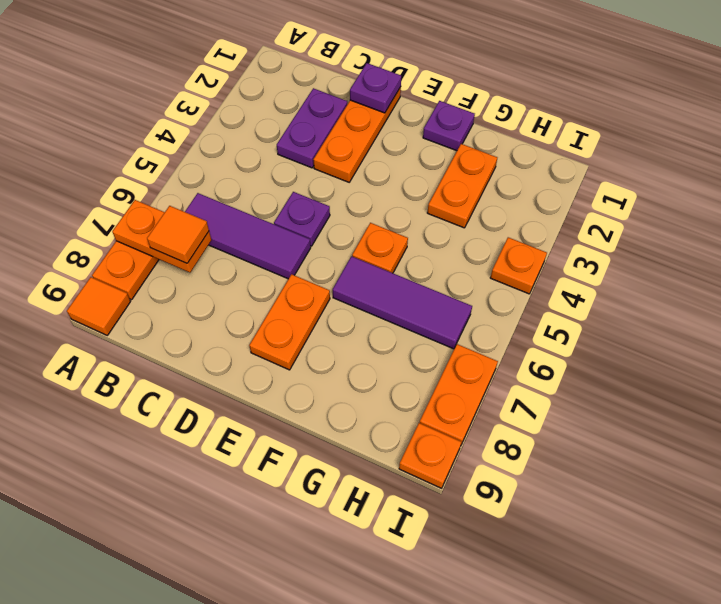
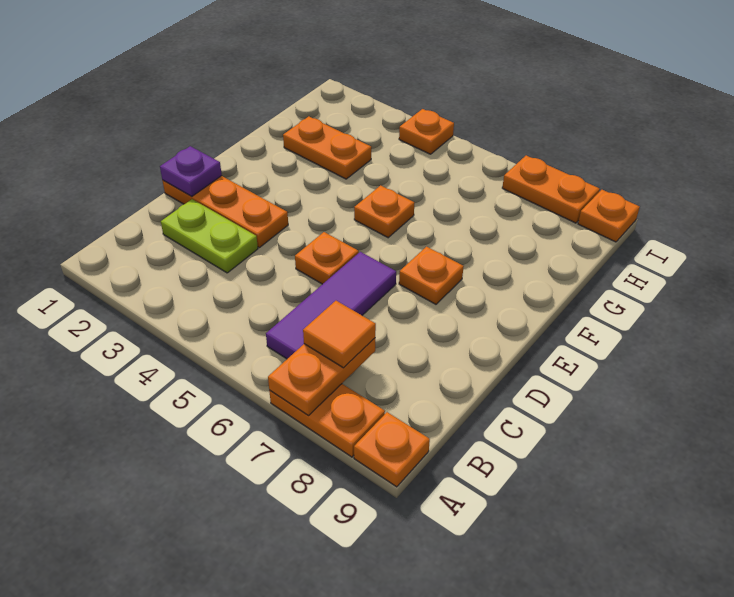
orange 1x1 tile [67,277,131,335] -> orange 1x1 plate [354,412,430,487]
purple 1x2 plate [277,88,347,168] -> lime 1x2 plate [161,199,258,273]
purple 1x1 plate [274,192,330,246] -> orange 1x1 plate [295,232,359,284]
orange 1x2 plate [249,274,330,370] -> orange 1x1 plate [399,247,464,304]
purple 1x1 plate [423,101,475,151] -> none
purple 1x3 tile [333,256,472,349] -> none

